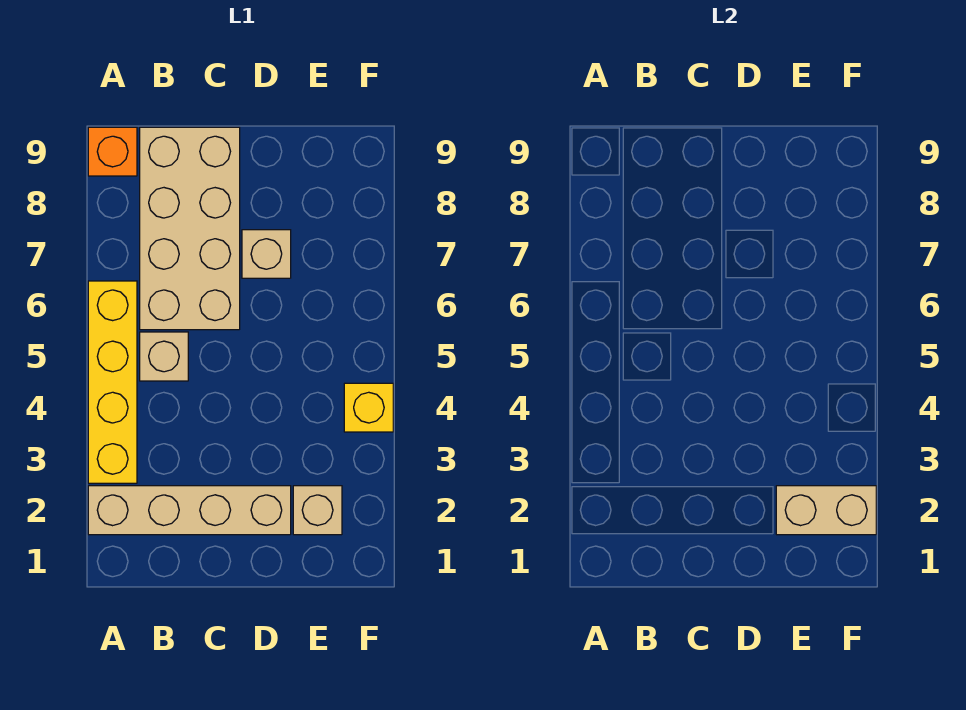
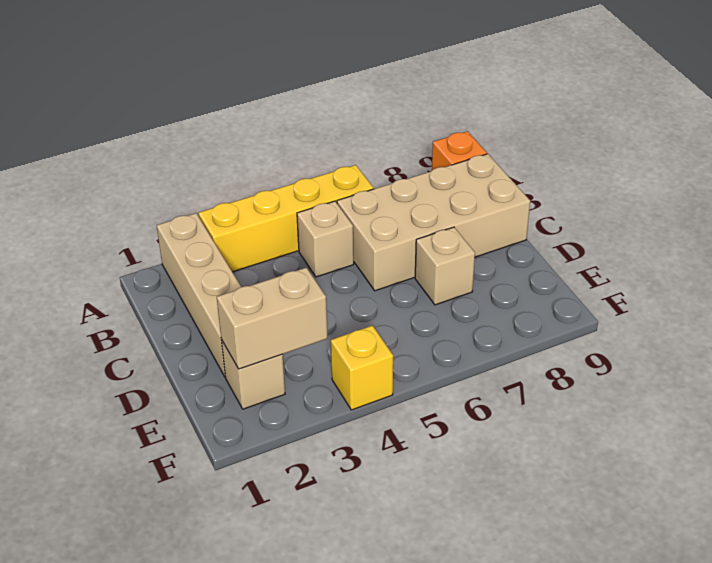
tan 1x2 brick [776,486,876,535] -> tan 1x2 brick turned to [217,268,327,369]

